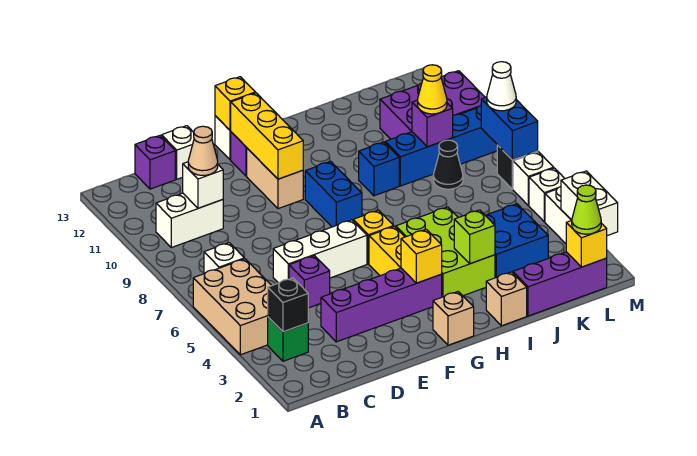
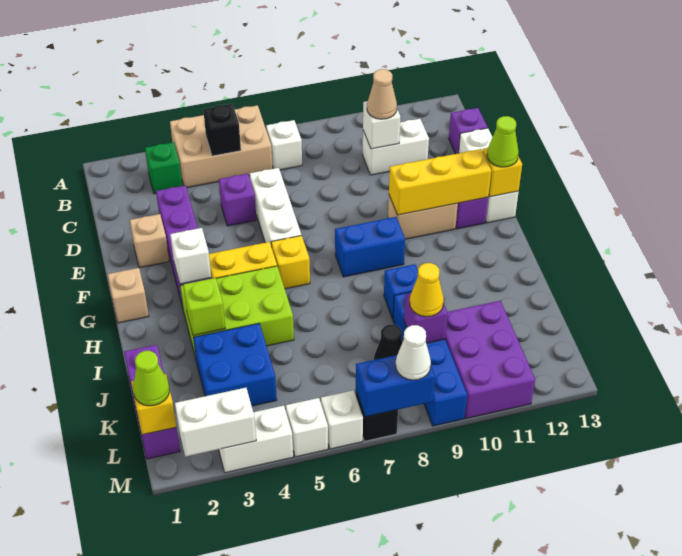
black 1x1 brick [268,278,308,332] -> black 1x1 brick moved to [203,104,241,156]
white 1x2 brick [156,193,223,247] -> white 1x2 brick turned to [363,119,429,175]
none -> lime 1x1 cone [487,116,519,167]
yellow 1x1 brick [401,229,442,283] -> white 1x1 brick [170,228,211,284]
tan 1x1 brick [486,272,527,326] -> tan 1x1 brick moved to [130,214,169,268]

